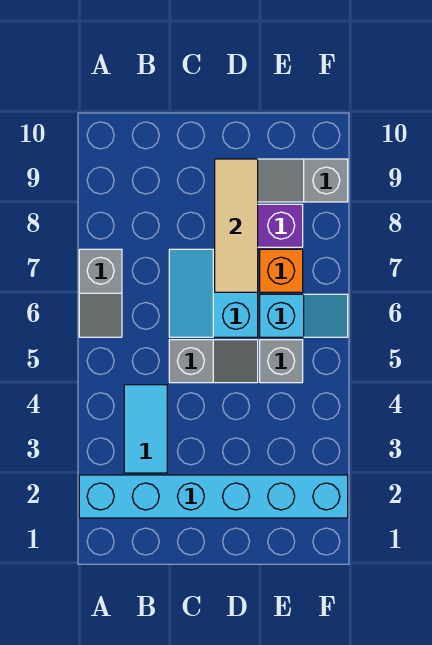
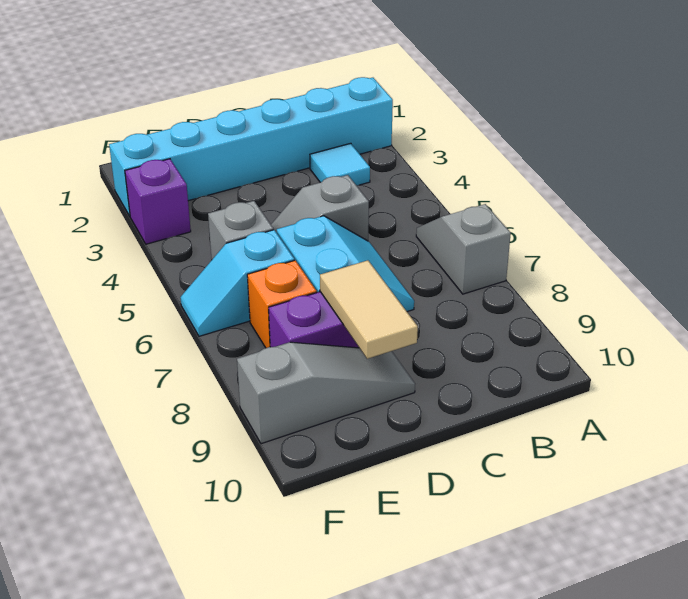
cyan 1x2 tile [124,385,167,473] -> cyan 1x1 tile [310,143,370,185]
tan 1x3 tile [215,159,258,292] -> tan 1x2 tile [320,260,418,359]
none -> purple 1x1 brick [125,159,191,244]

